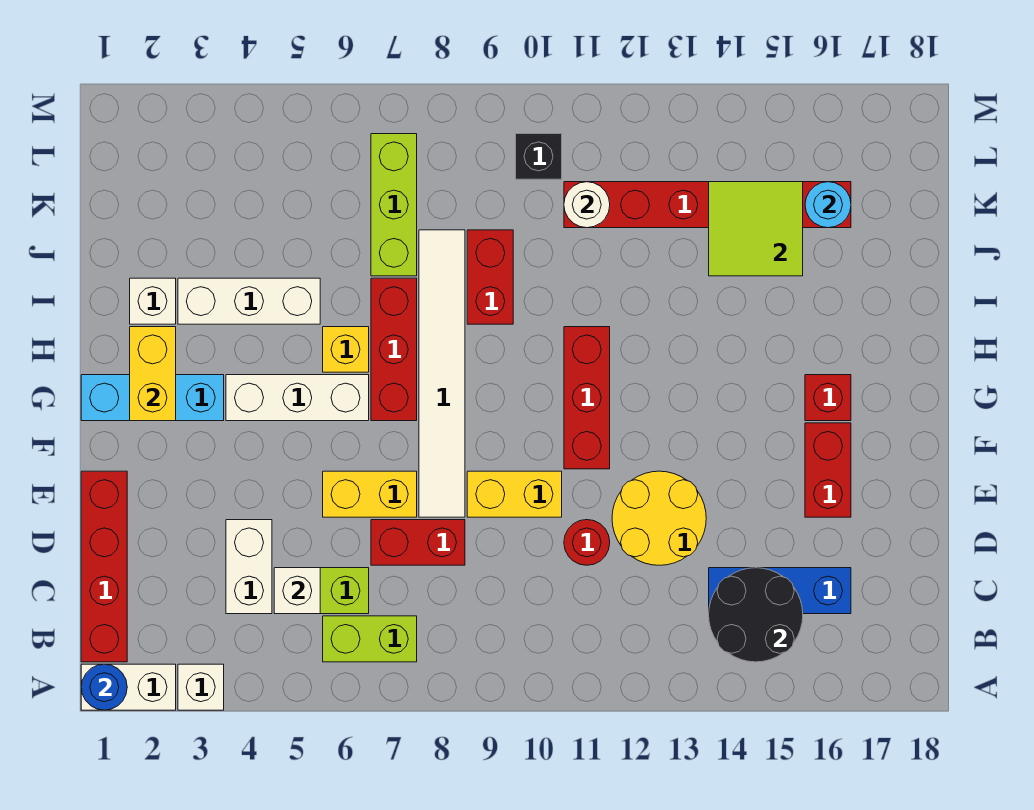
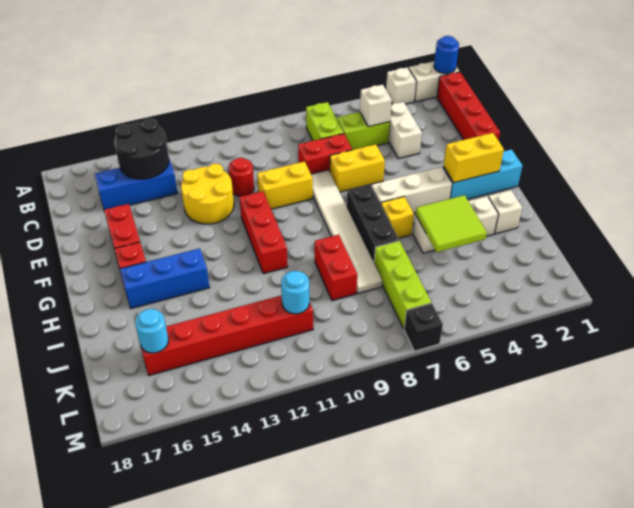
lime 1x2 brick [323,616,417,662] -> lime 1x2 brick turned to [306,102,344,141]
yellow 1x2 brick [130,327,176,421] -> yellow 1x2 brick turned to [444,133,504,183]
red 1x3 brick [371,278,417,421] -> black 1x3 brick [347,185,399,262]
none -> blue 1x3 brick [120,248,210,309]
lime 2x2 tile [709,182,803,276] -> lime 2x2 tile moved to [416,195,487,252]
white 1x1 round brick [564,182,610,228] -> cyan 1x1 round brick [281,271,309,314]
black 1x1 brick [516,134,562,179] -> black 1x1 brick moved to [404,303,443,351]

